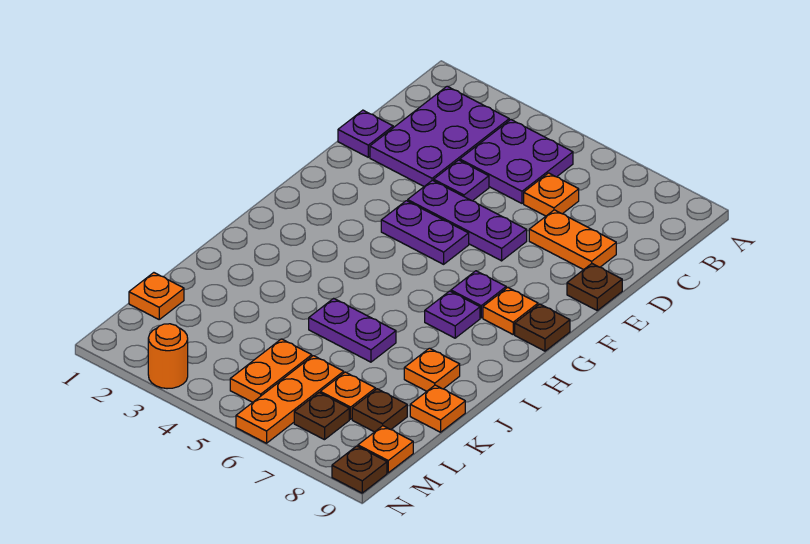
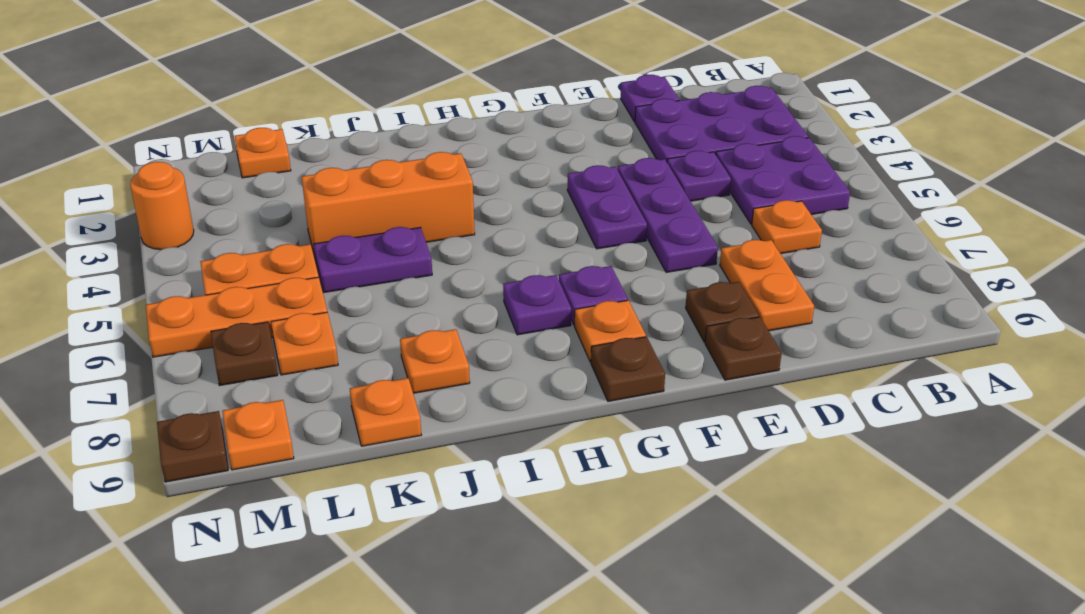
none -> orange 1x3 brick [302,152,475,257]
purple 1x2 plate [309,298,396,362] -> purple 1x2 plate turned to [314,227,432,293]
brown 1x1 plate [352,389,407,432] -> brown 1x1 plate moved to [686,282,759,342]

